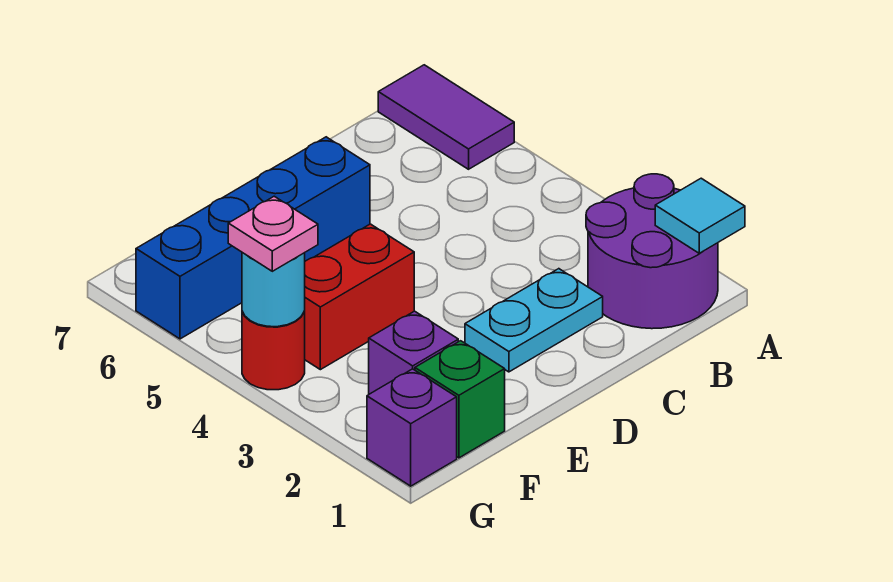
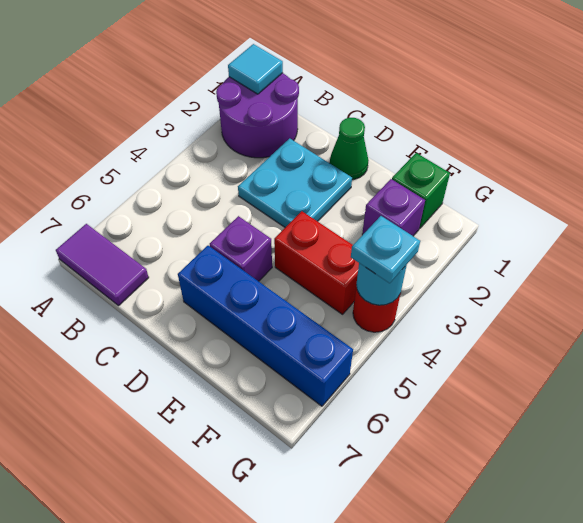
purple 1x2 tile [378,65,514,169] -> purple 1x2 tile turned to [56,224,149,306]
cyan 1x2 plate [465,269,603,372] -> cyan 2x2 plate [238,138,352,227]
none -> green 1x1 cone [330,118,369,180]
purple 1x1 brick [367,369,457,486] -> purple 1x1 brick moved to [210,216,272,281]
pink 1x1 plate [228,196,318,271] -> cyan 1x1 plate [351,216,420,283]

